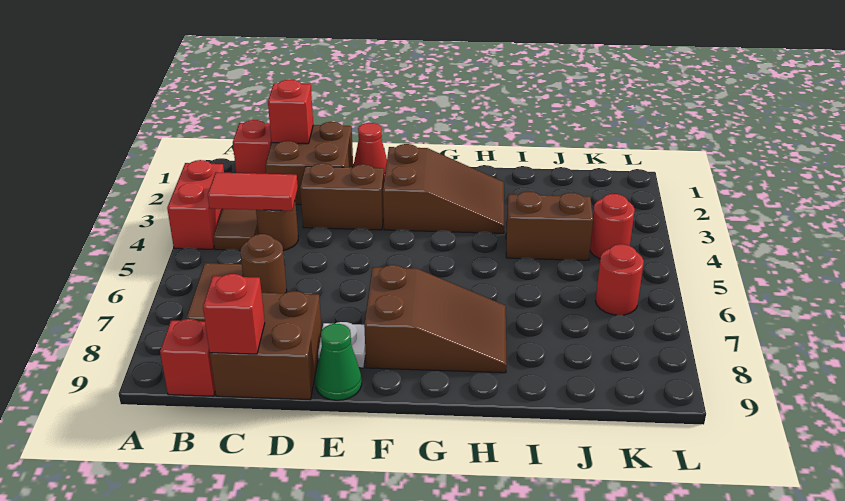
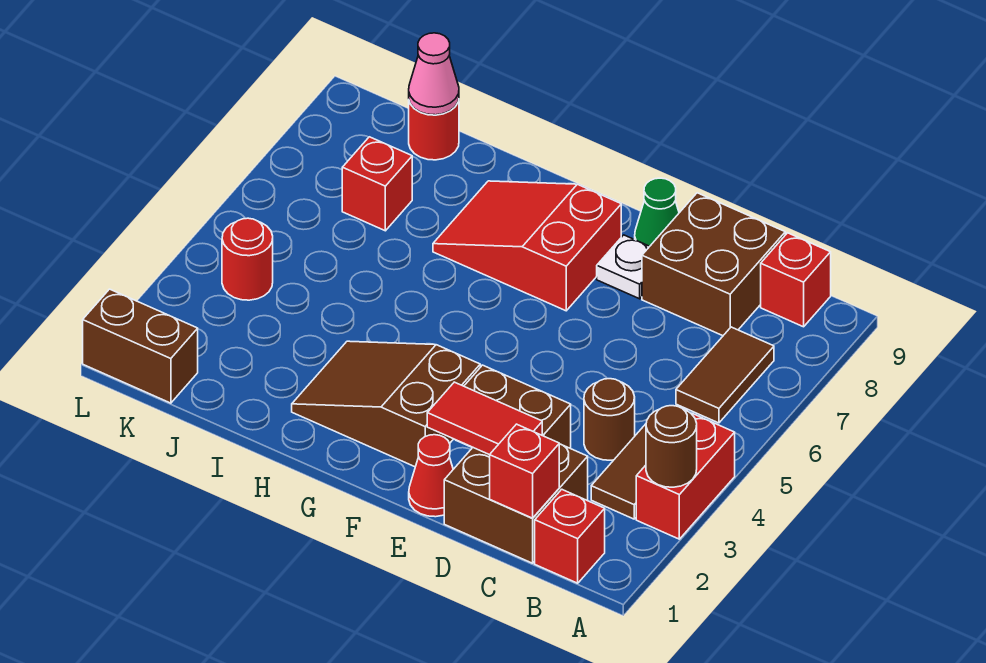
red 1x2 tile [208,172,298,211] -> red 1x2 tile moved to [427,382,542,455]
brown 1x1 round brick [240,234,287,293] -> brown 1x1 round brick moved to [646,406,697,487]
red 1x1 brick [203,274,265,354] -> red 1x1 brick moved to [342,137,412,231]
brown 2x3 slope [364,265,507,373] -> red 2x3 slope [433,181,621,311]
brown 1x2 brick [506,192,593,260] -> brown 1x2 brick moved to [83,289,198,403]
none -> pink 1x1 cone [409,33,459,115]
red 1x1 round brick [596,244,644,315] -> red 1x1 round brick moved to [409,101,459,160]

